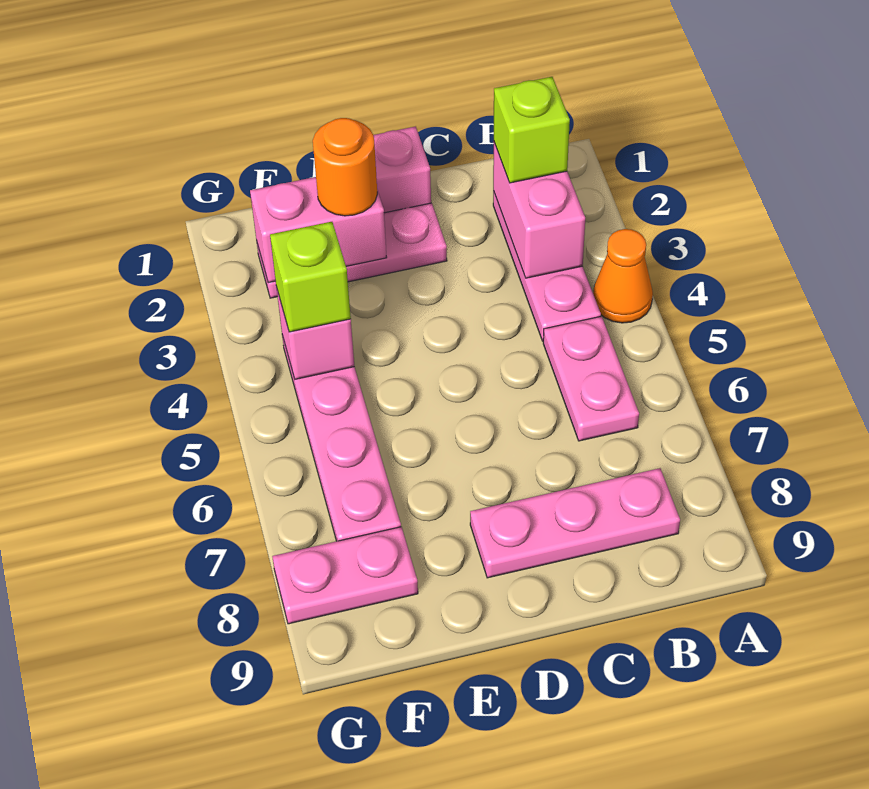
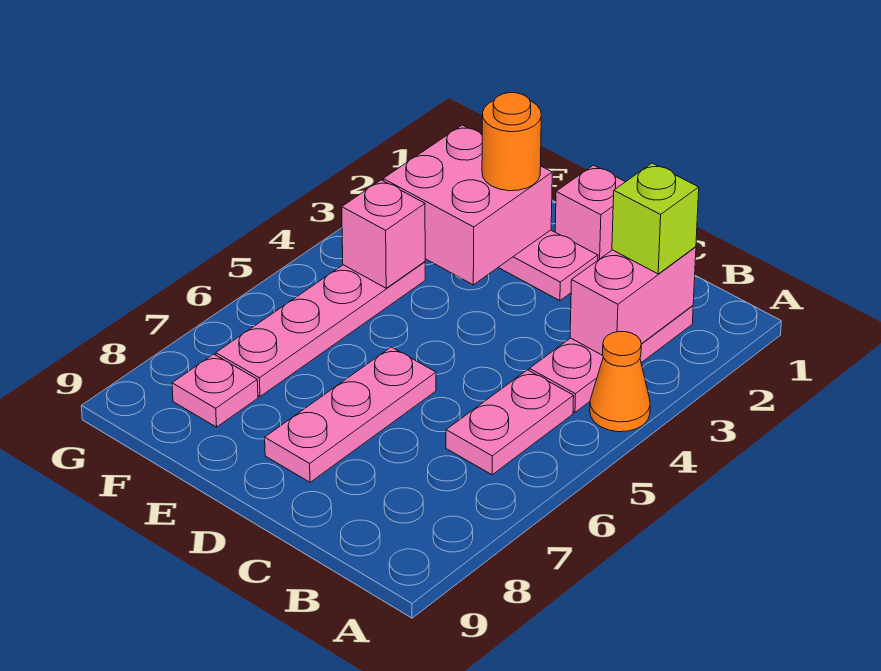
pink 1x3 plate [470,468,680,578] -> pink 1x3 plate turned to [265,347,436,482]
pink 1x2 brick [250,177,387,283] -> pink 2x2 brick [383,125,552,285]
lime 1x1 brick [270,222,351,332] -> none
pink 1x2 plate [272,527,418,624] -> pink 1x1 plate [172,354,258,427]

